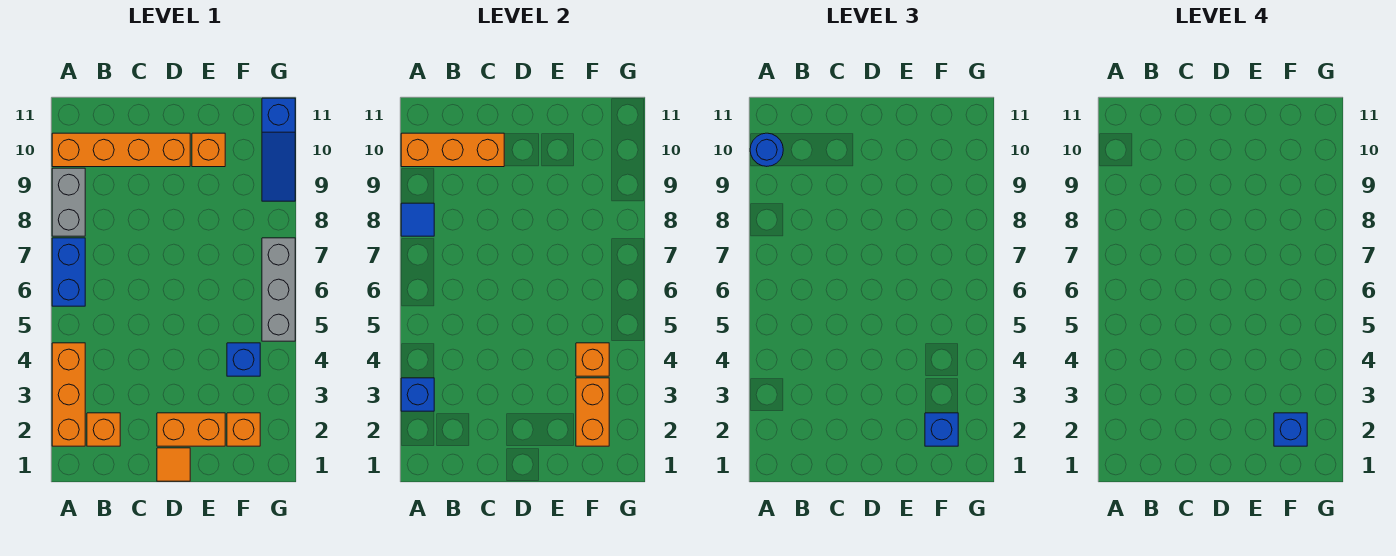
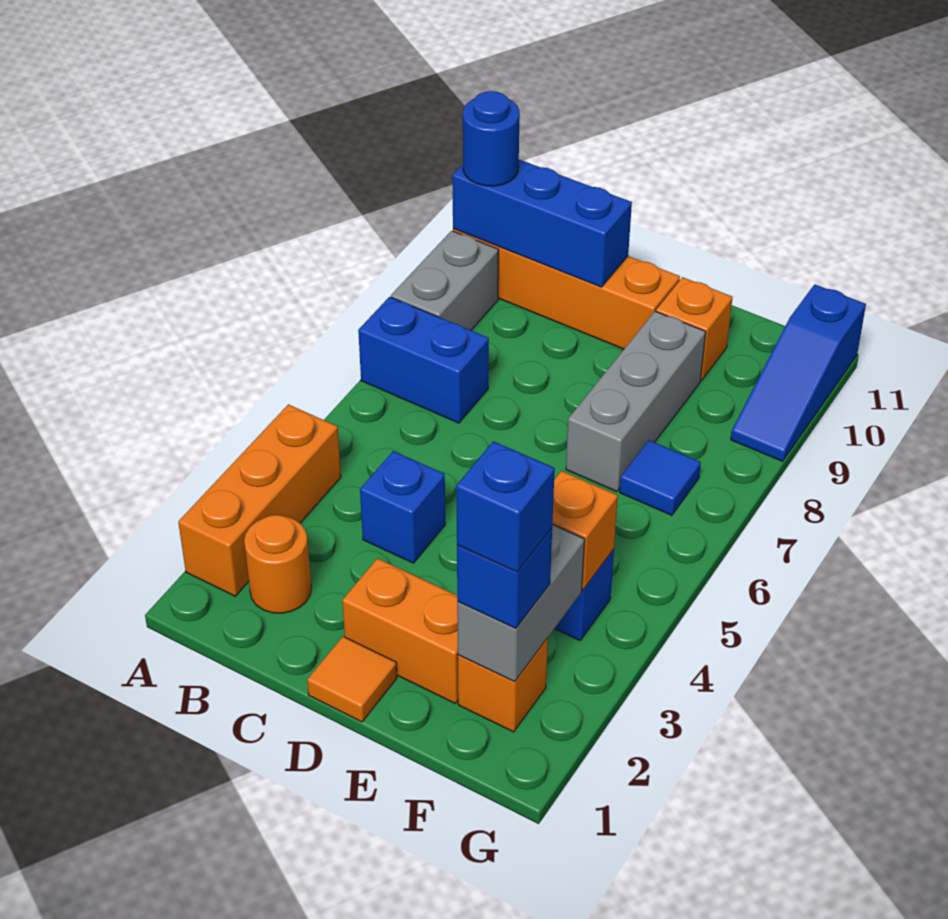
blue 1x1 brick [401,378,434,411] -> blue 1x1 brick moved to [360,451,445,563]
blue 1x2 brick [52,238,85,306] -> blue 1x2 brick turned to [358,297,489,423]
blue 1x1 tile [401,203,434,236] -> blue 1x1 tile moved to [620,440,701,515]
orange 1x3 brick [401,133,504,167] -> blue 1x3 brick [452,160,632,287]
orange 1x1 brick [87,413,120,446] -> orange 1x1 round brick [244,515,311,613]
orange 1x2 brick [576,378,609,446] -> grey 1x2 brick [457,525,585,682]
grey 1x3 brick [262,238,295,341] -> grey 1x3 brick moved to [566,311,706,492]

